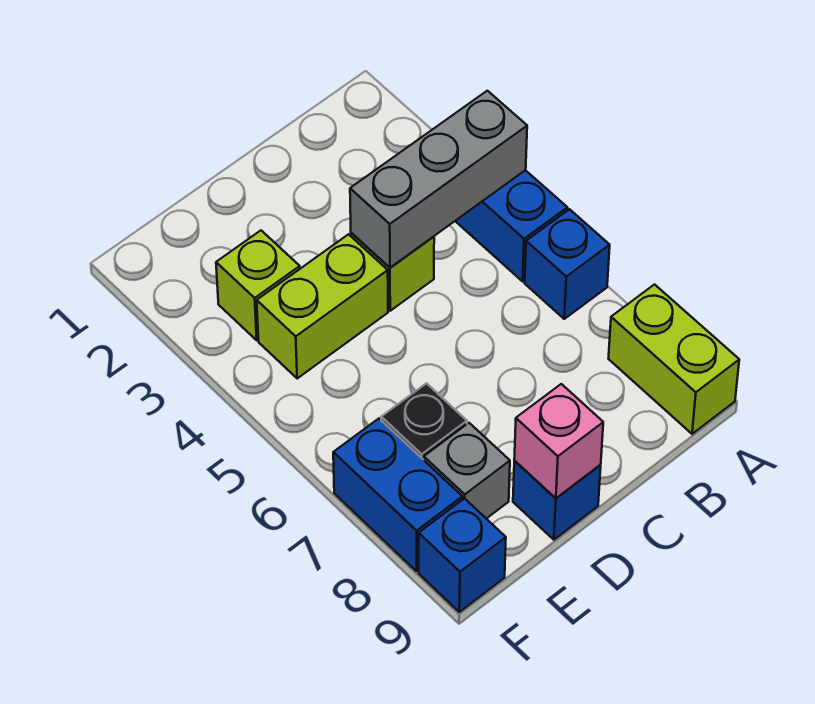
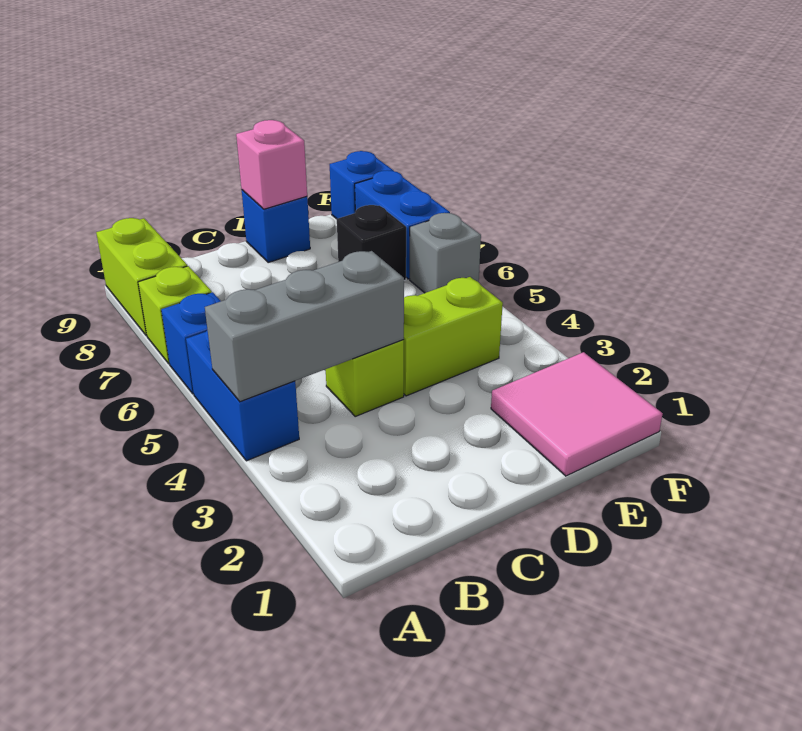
none -> pink 2x2 tile [491,352,663,476]
lime 1x1 brick [216,231,300,340] -> lime 1x1 brick moved to [138,266,212,364]
grey 1x1 brick [424,423,510,519] -> grey 1x1 brick moved to [410,213,481,293]

